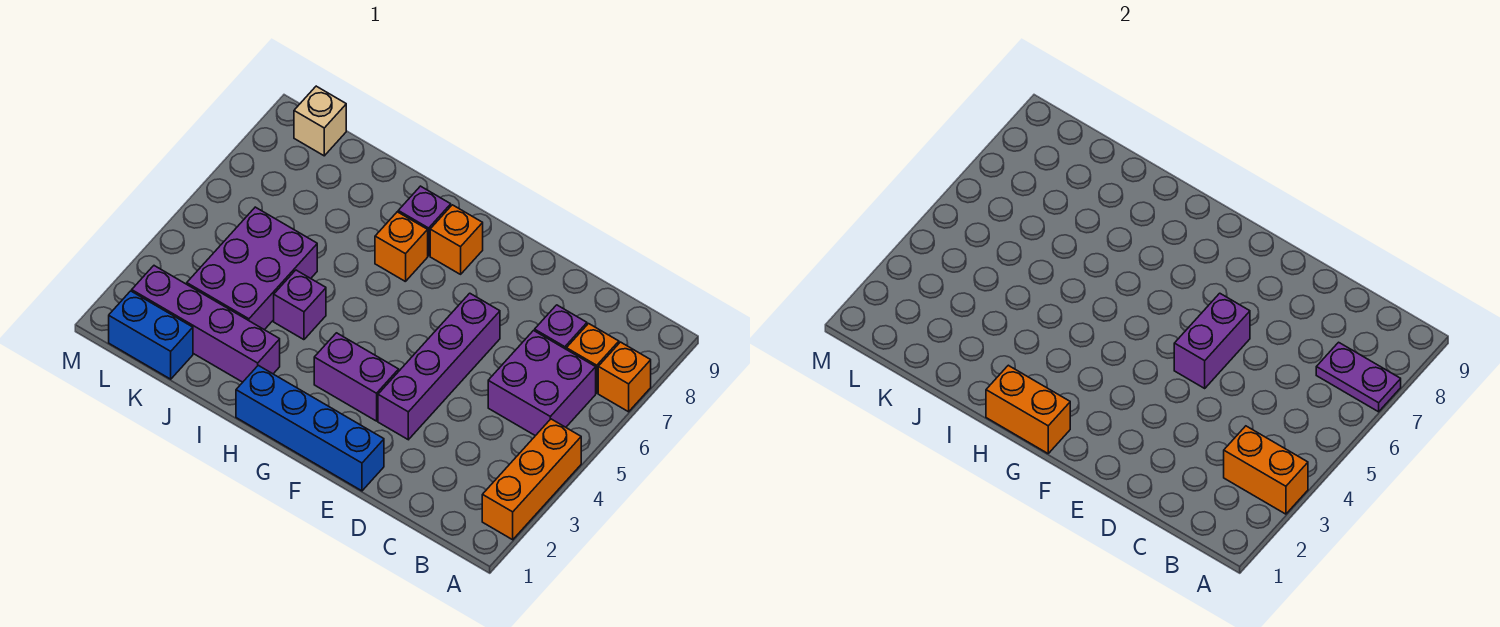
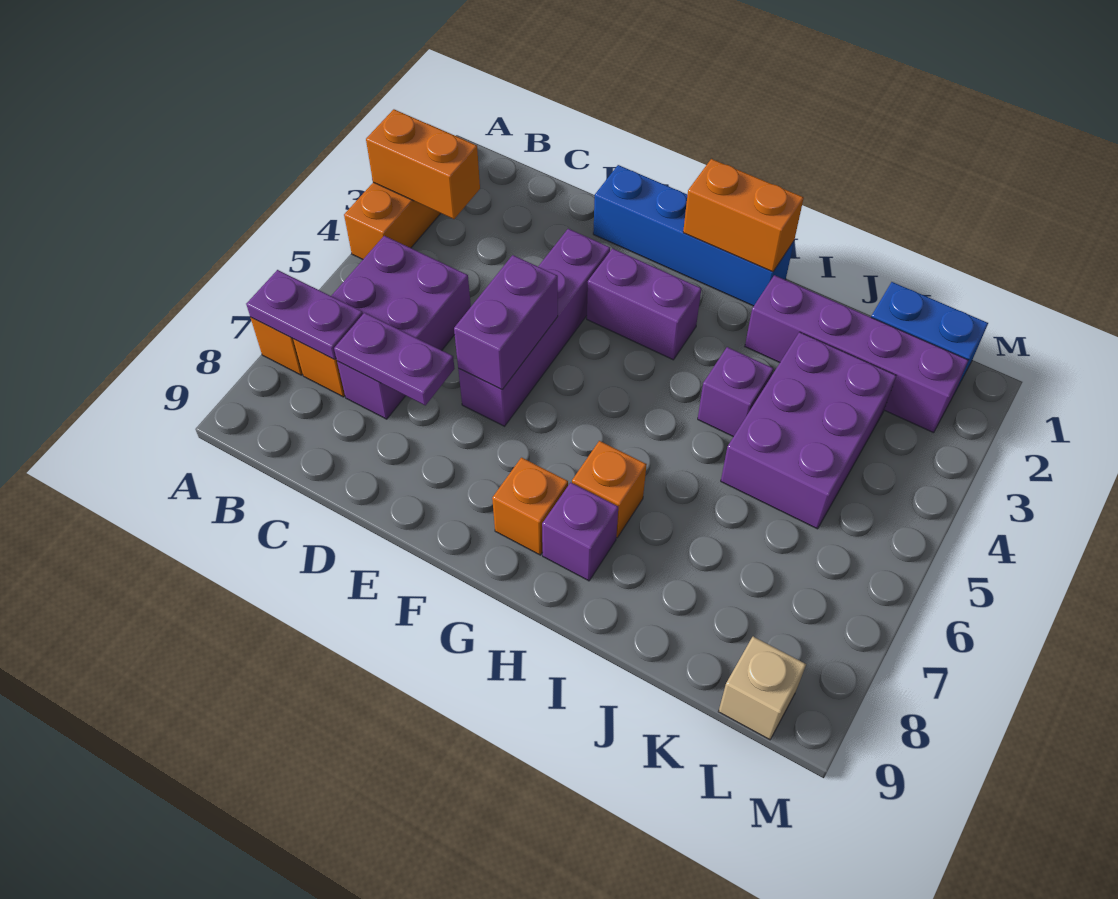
none -> purple 1x2 plate [334,313,455,405]

